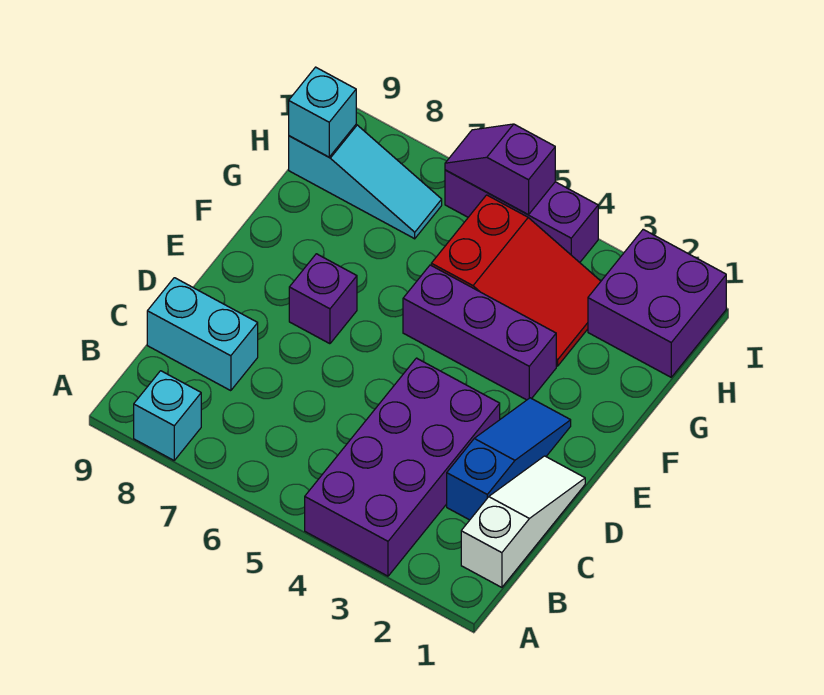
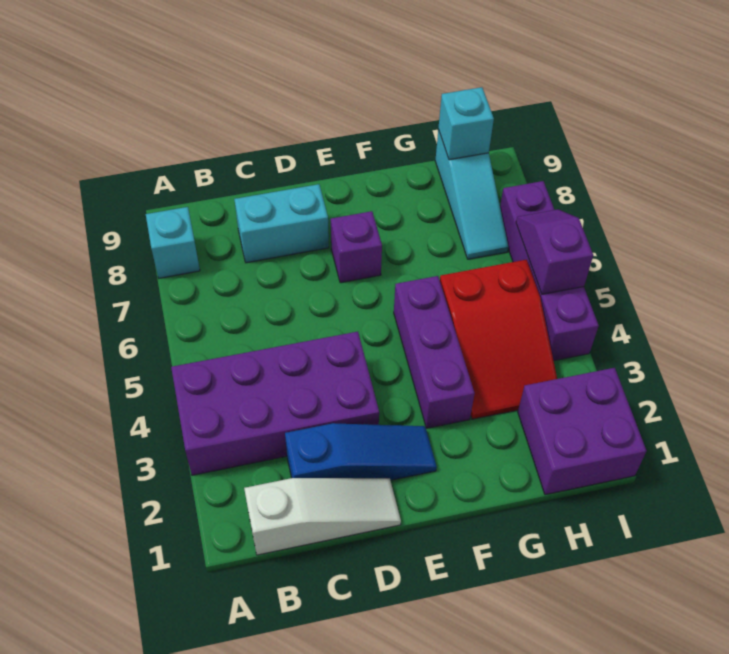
cyan 1x2 brick [147,278,258,391] -> cyan 1x2 brick turned to [234,184,329,263]
purple 1x3 brick [445,170,598,262] -> purple 1x4 brick [500,181,599,361]

